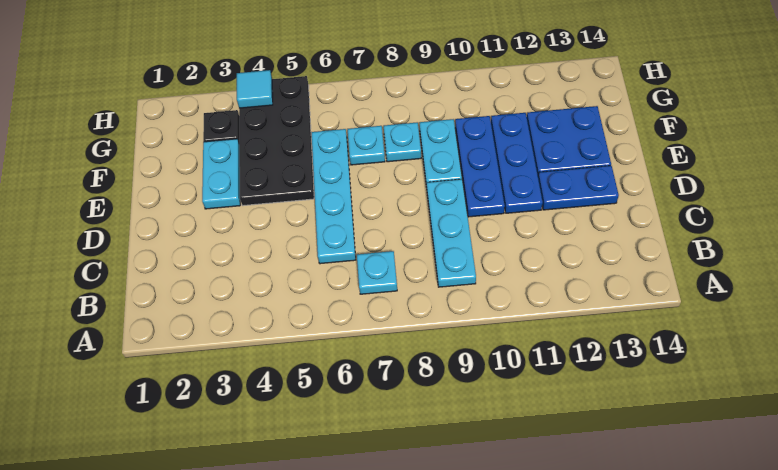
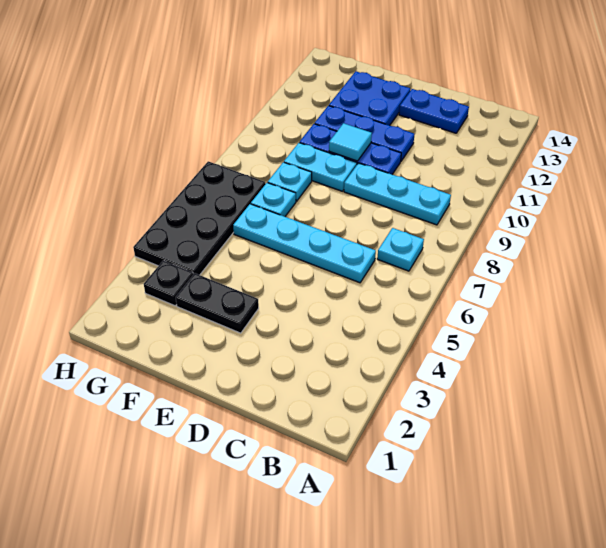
blue 1x2 plate [538,166,619,210] -> blue 1x2 plate turned to [399,89,469,133]
cyan 1x2 plate [202,139,240,209] -> black 1x2 plate [176,273,259,333]
black 2x4 plate [239,76,314,206] -> black 2x4 plate turned to [133,161,266,275]
cyan 1x1 tile [237,70,273,108] -> cyan 1x1 tile moved to [329,123,372,161]

